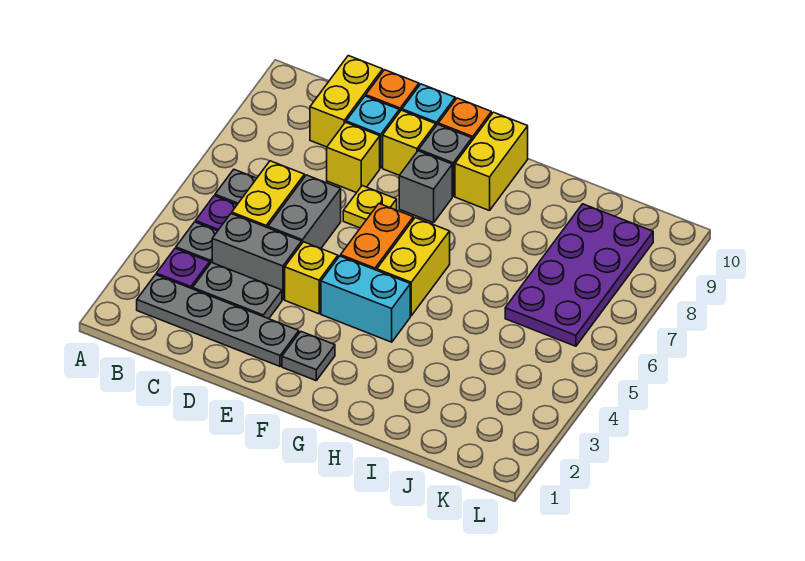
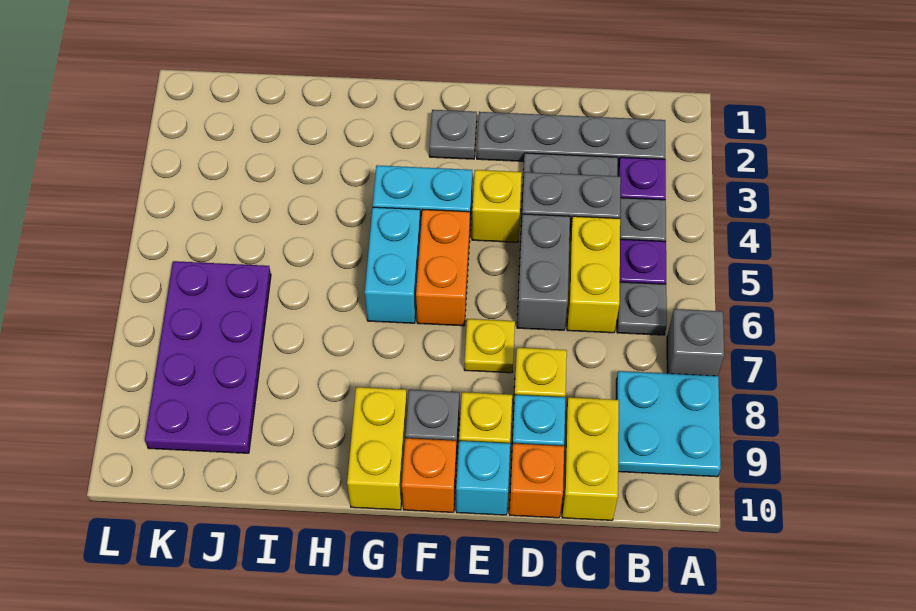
none -> cyan 2x2 plate [616,371,721,477]
grey 1x1 brick [399,151,452,223] -> grey 1x1 brick moved to [667,309,724,376]
yellow 1x2 brick [377,218,450,316] -> cyan 1x2 brick [365,207,421,323]

